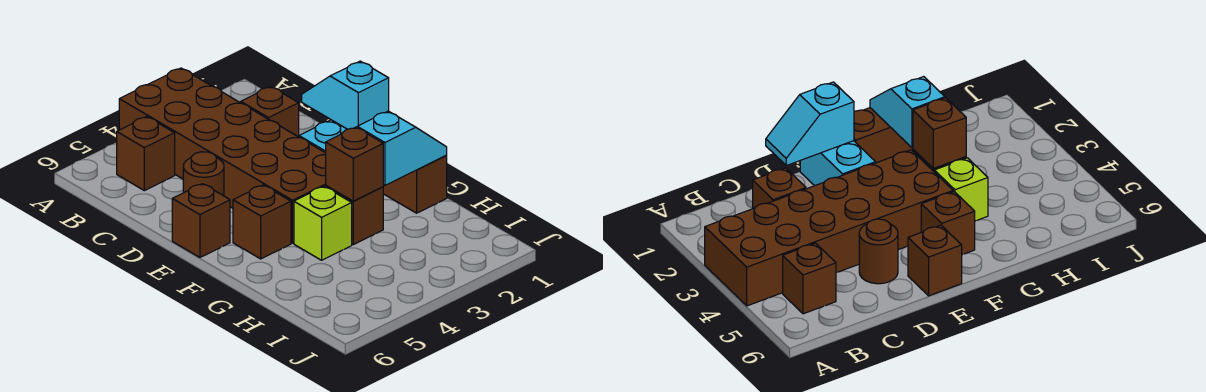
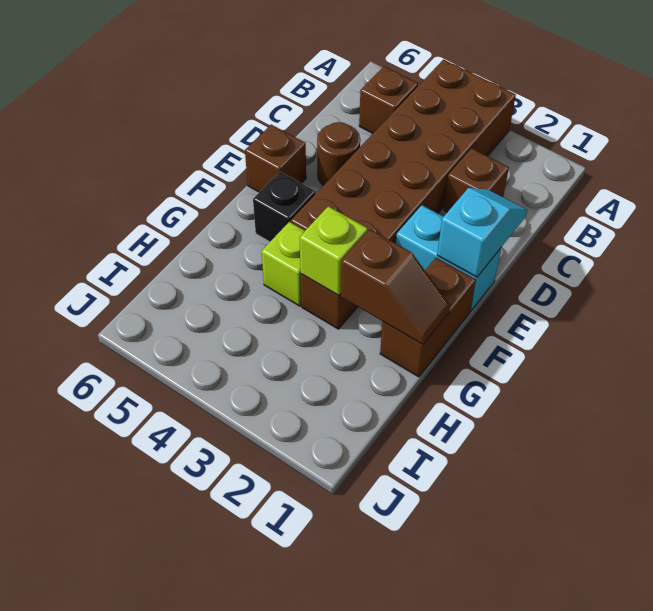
brown 1x1 brick [233,185,291,259] -> black 1x1 brick [253,172,316,242]
cyan 1x2 slope [357,111,447,185] -> brown 1x2 slope [341,230,450,345]
brown 1x1 brick [326,127,383,201] -> lime 1x1 brick [300,206,368,296]

